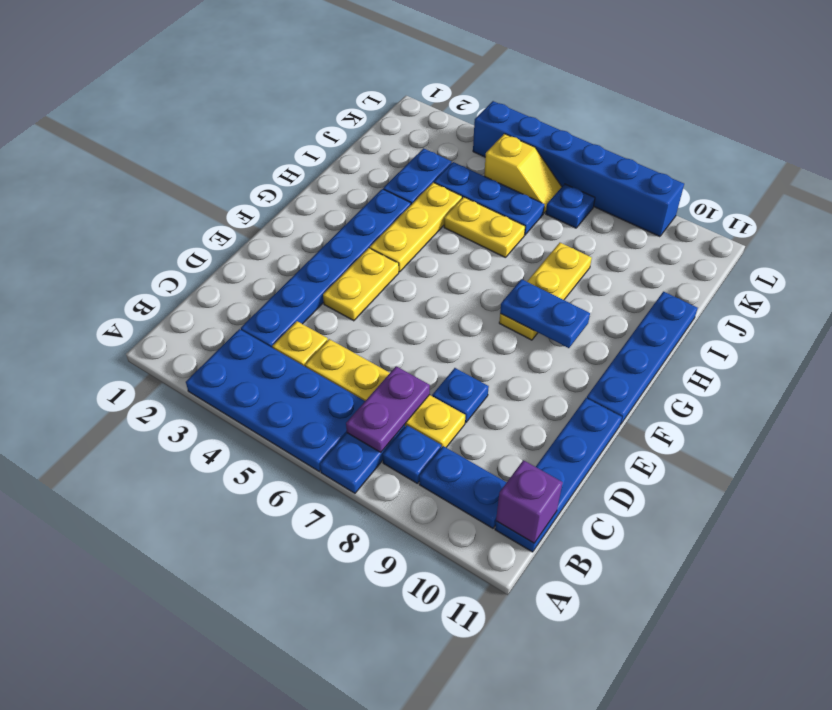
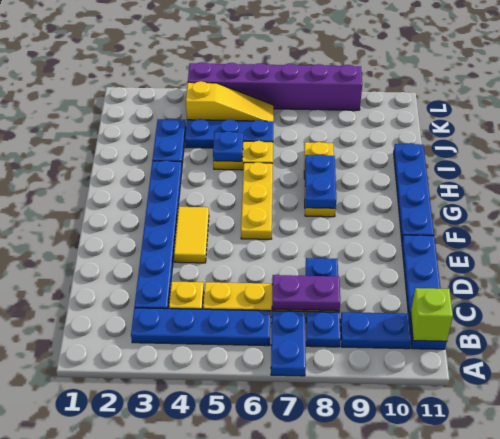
blue 2x4 plate [186,329,365,472] -> blue 1x4 plate [131,308,270,346]
purple 1x2 plate [346,366,430,452] -> purple 1x2 plate turned to [272,275,340,311]
purple 1x1 brick [496,460,563,543] -> lime 1x1 brick [411,288,453,341]
yellow 1x2 plate [323,248,399,321] -> yellow 1x2 tile [174,207,209,263]
yellow 1x3 plate [370,183,462,272] -> yellow 1x3 plate moved to [241,162,273,239]
blue 1x2 plate [500,279,590,348] -> blue 1x2 plate turned to [305,155,336,208]
yellow 1x2 slope [484,134,562,213] -> yellow 1x3 slope [186,81,274,121]
blue 1x1 plate [546,184,595,228] -> blue 1x1 plate moved to [213,131,243,161]
blue 1x6 brick [473,101,684,237] -> purple 1x6 brick [188,62,362,110]

